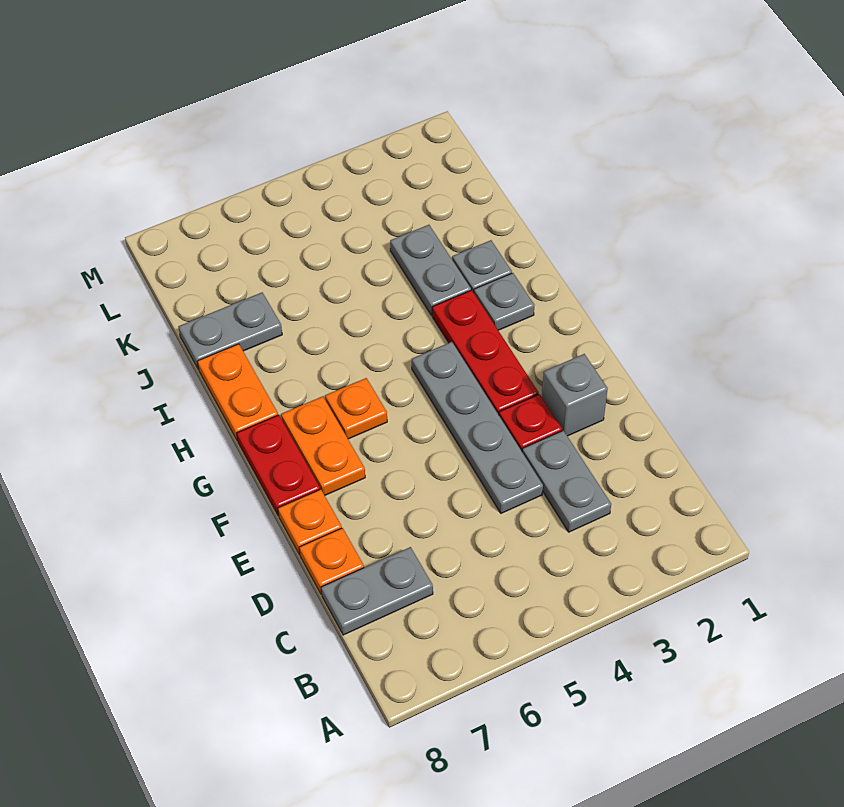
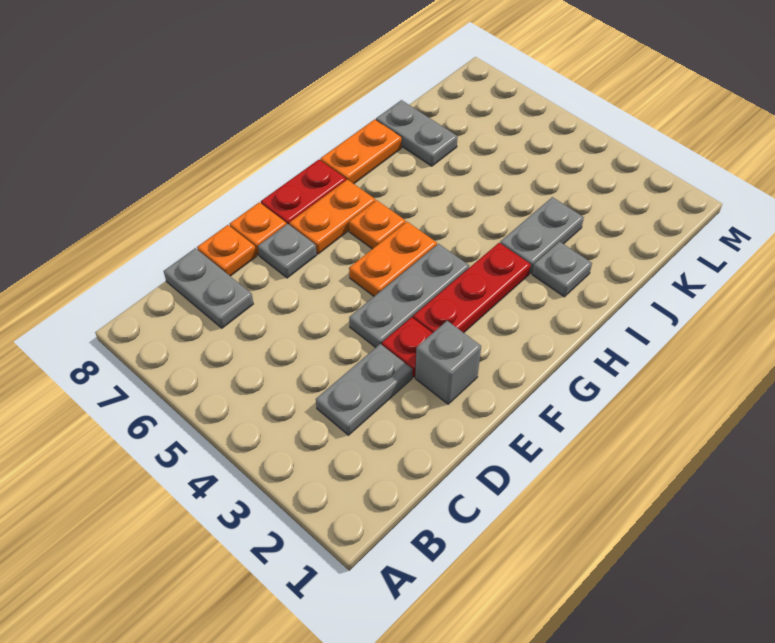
grey 1x4 plate [412,342,543,513] -> grey 1x3 plate [349,244,469,348]
none -> orange 1x2 plate [349,222,437,296]
grey 1x1 plate [474,273,534,330] -> grey 1x1 plate moved to [258,224,317,278]

